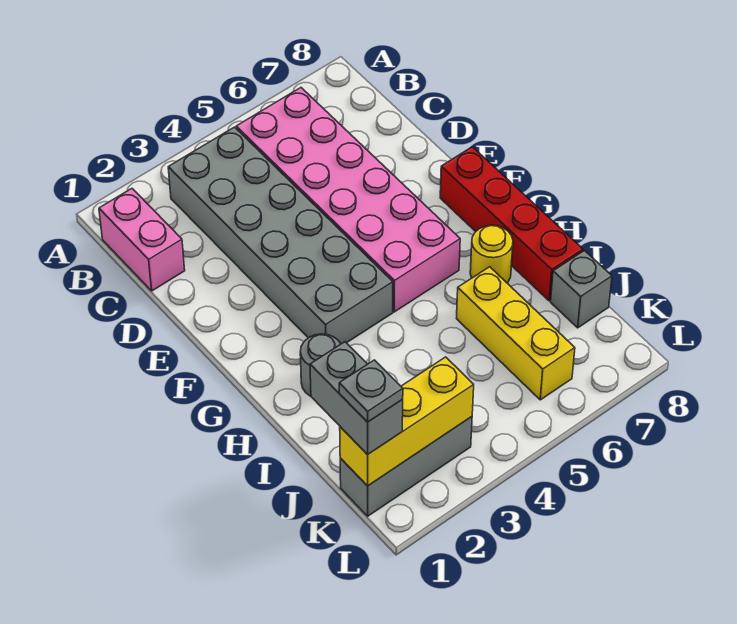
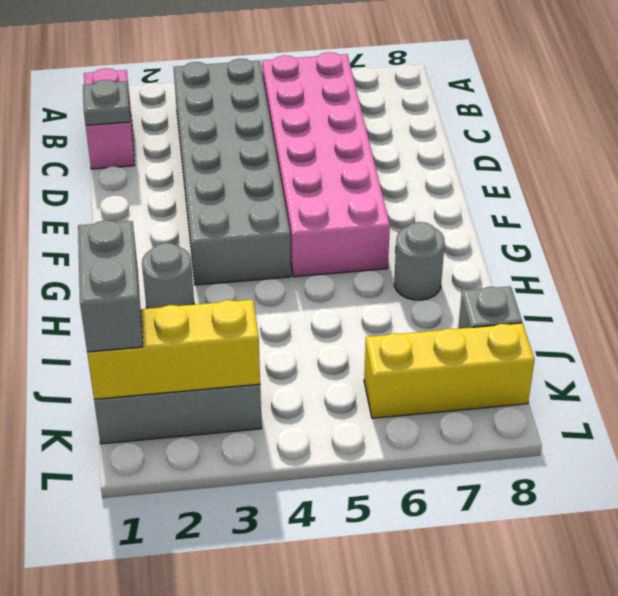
red 1x4 brick [440,147,583,301] -> none
yellow 1x1 round brick [470,225,513,283] -> grey 1x1 round brick [394,222,445,300]
yellow 1x3 brick [457,267,575,400] -> yellow 1x3 brick turned to [364,323,534,418]
grey 1x1 plate [339,360,403,422] -> grey 1x1 plate moved to [83,80,130,125]

